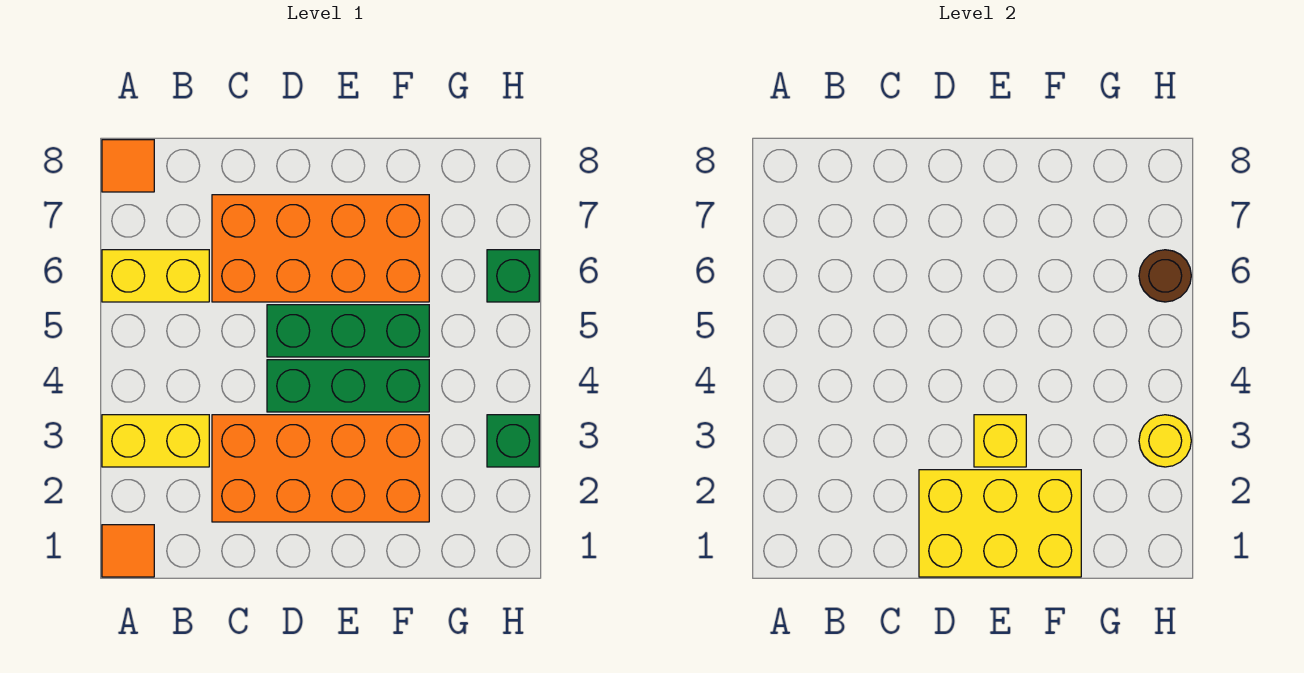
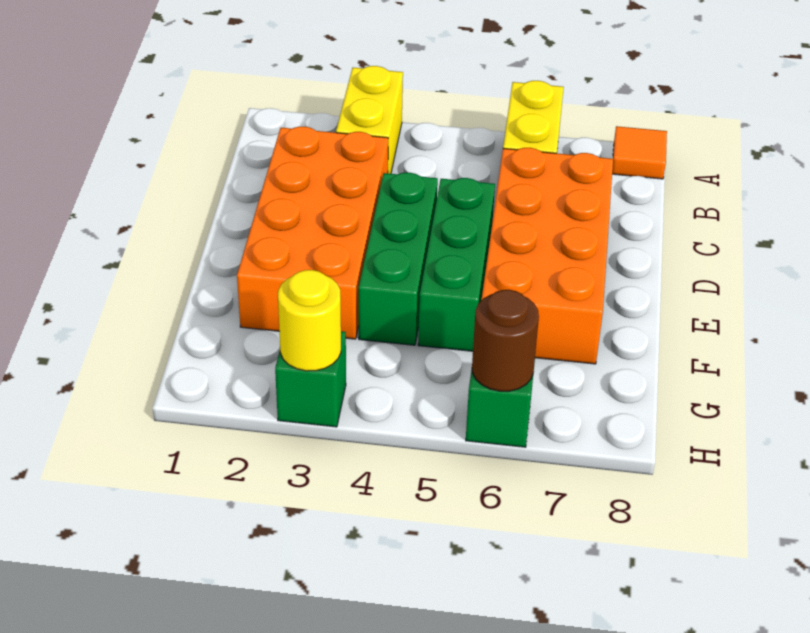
orange 1x1 tile [102,525,154,577] -> none
yellow 2x3 brick [919,470,1081,577] -> none
yellow 1x1 brick [974,415,1026,467] -> none

